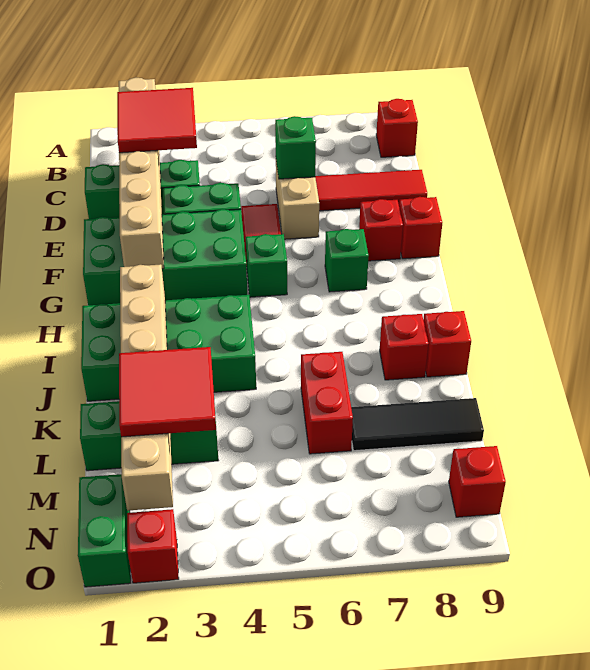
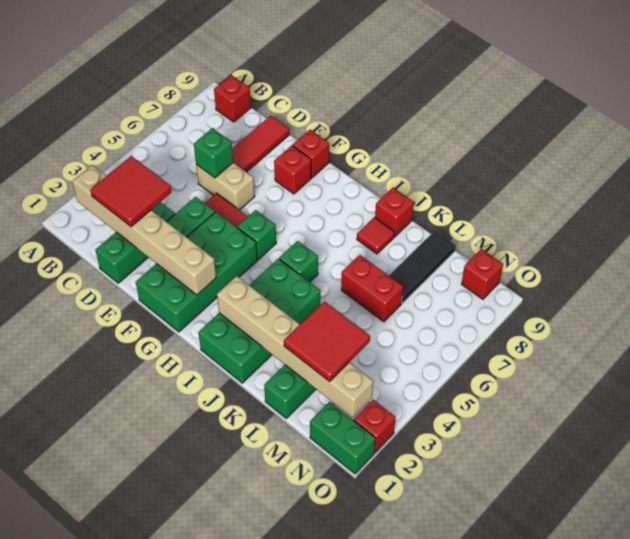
green 1x1 brick [325,229,369,292] -> green 1x1 brick moved to [279,241,318,282]
red 1x1 brick [380,314,428,380] -> red 1x1 tile [357,217,395,254]

